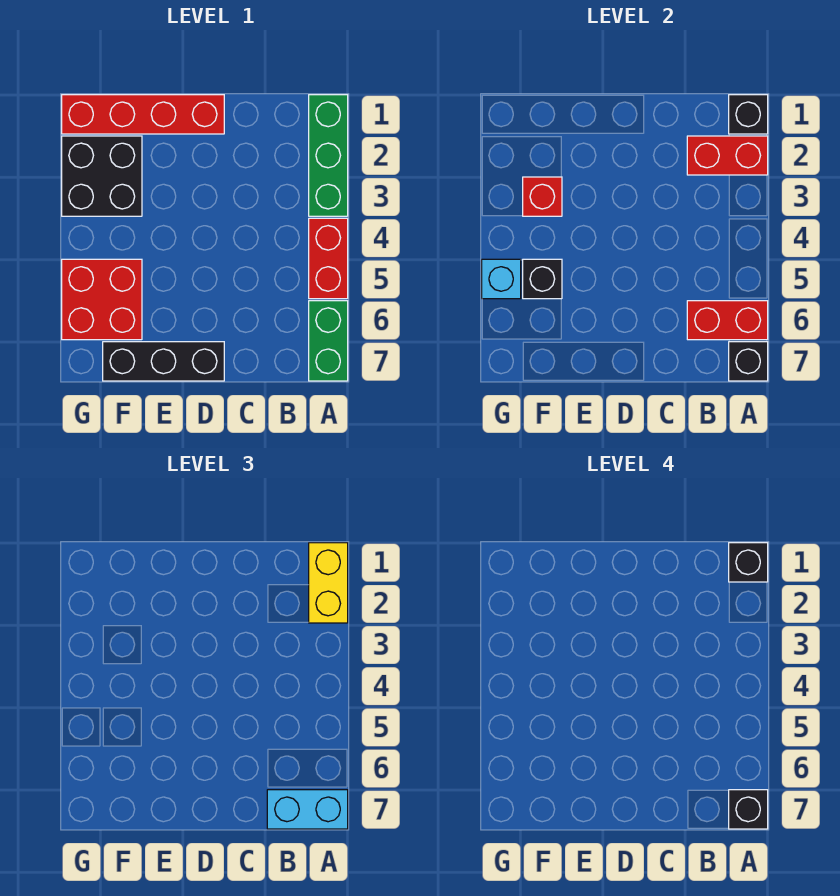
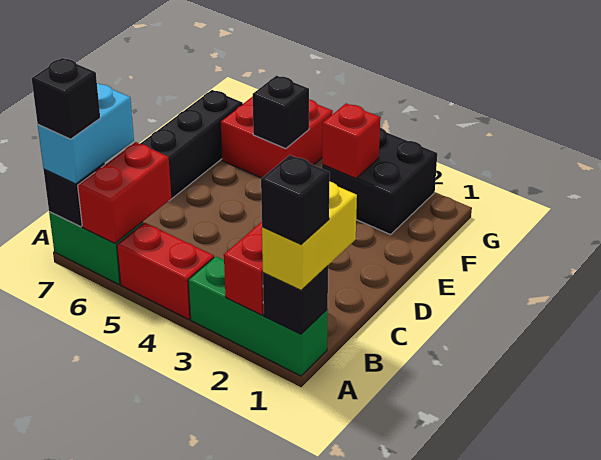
yellow 1x2 brick [309,543,348,623] -> yellow 1x2 brick turned to [262,182,357,290]
red 1x4 brick [62,95,224,134] -> none
cyan 1x1 brick [482,259,521,299] -> none

